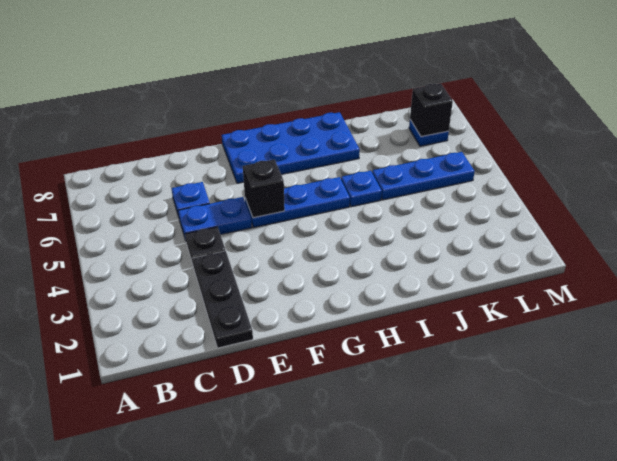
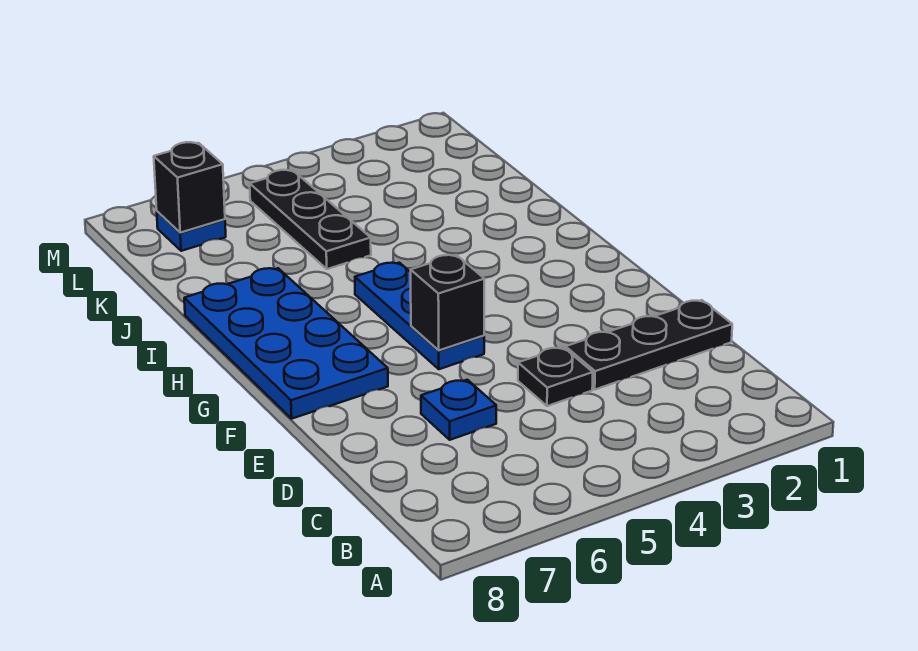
blue 1x2 plate [178,197,252,240] -> none
blue 1x1 plate [341,171,382,207] -> none
blue 1x3 plate [372,152,475,200] -> black 1x3 plate [250,170,371,269]

